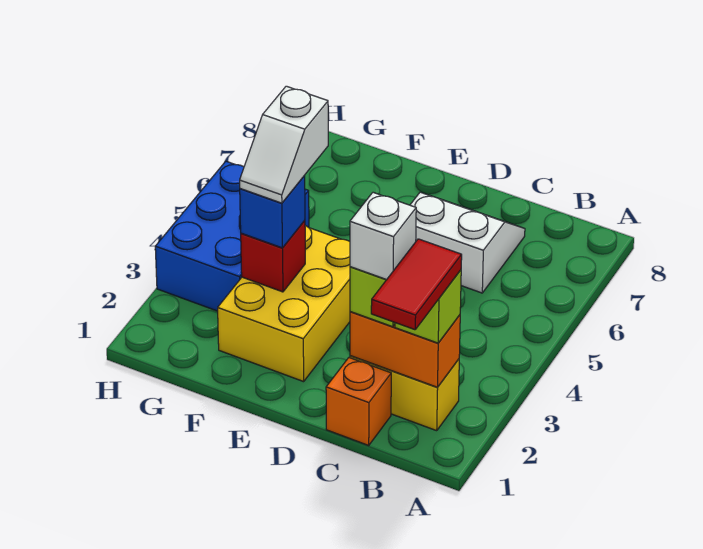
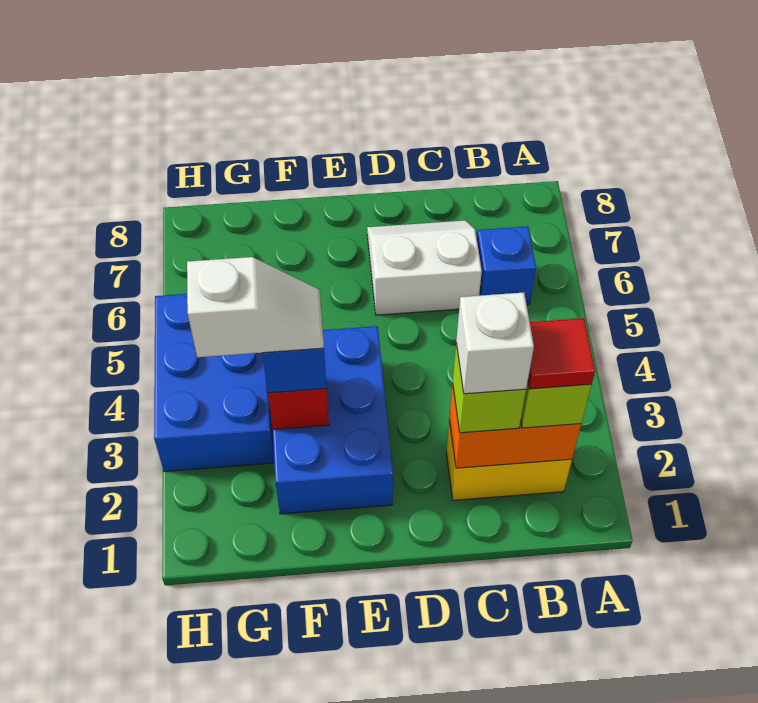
red 1x2 tile [371,239,462,330] -> red 1x1 tile [528,318,595,389]
none -> blue 1x1 brick [477,226,536,304]
orange 1x1 brick [326,358,391,445] -> none
yellow 2x3 brick [218,226,350,382] -> blue 2x3 brick [273,326,393,514]
white 1x2 slope [240,86,328,203] -> white 1x2 slope turned to [187,257,324,357]

